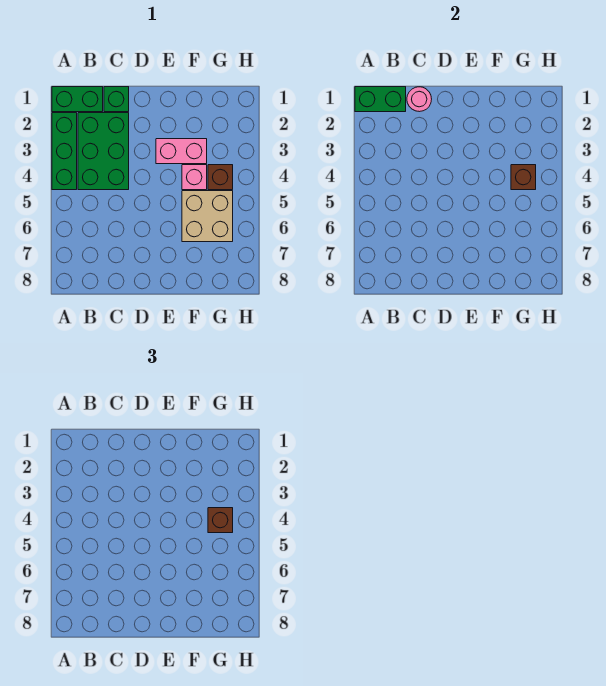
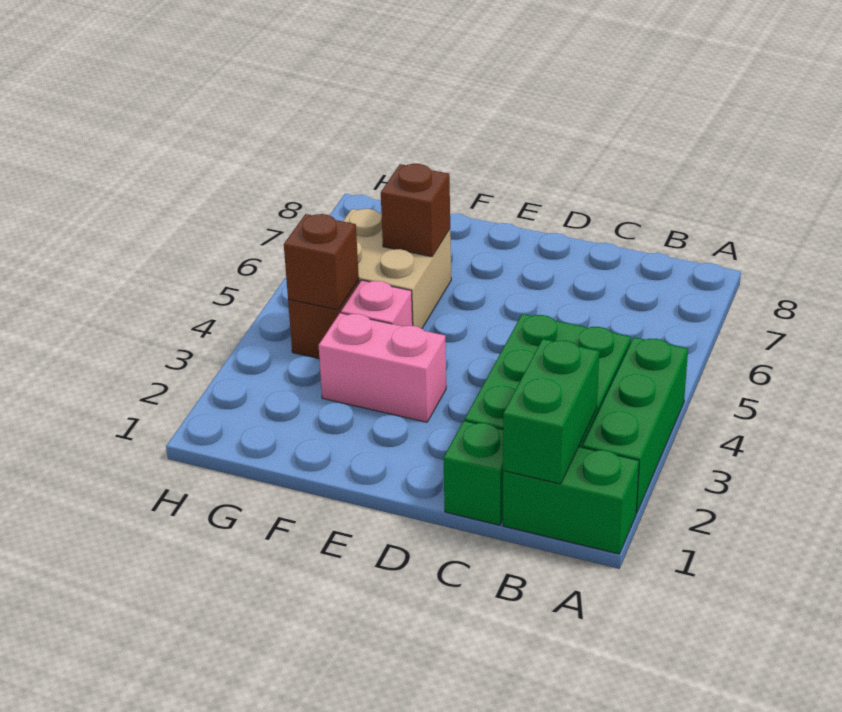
green 1x2 brick [355,87,406,112] -> green 1x2 brick turned to [503,339,599,484]
pink 1x1 round brick [407,87,432,112] -> none
brown 1x1 brick [208,508,233,533] -> brown 1x1 brick moved to [381,164,450,257]

